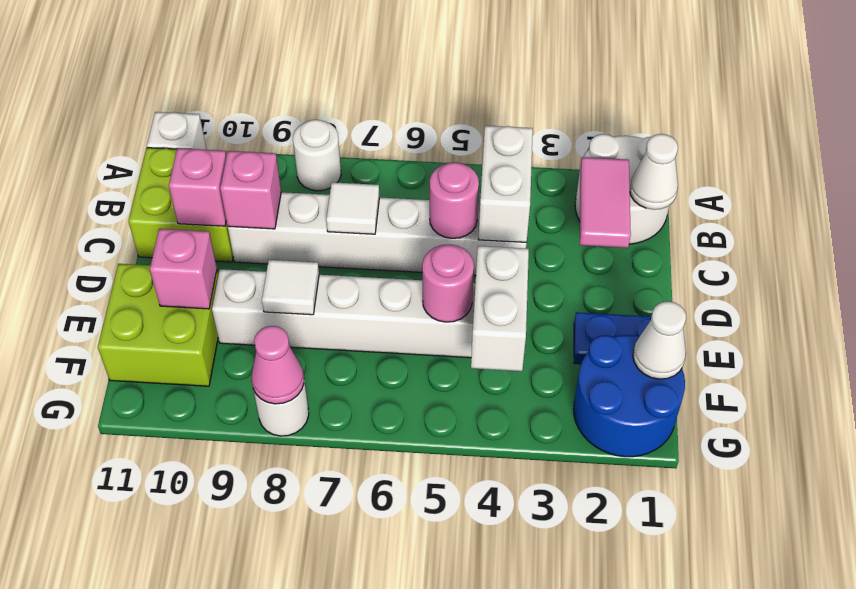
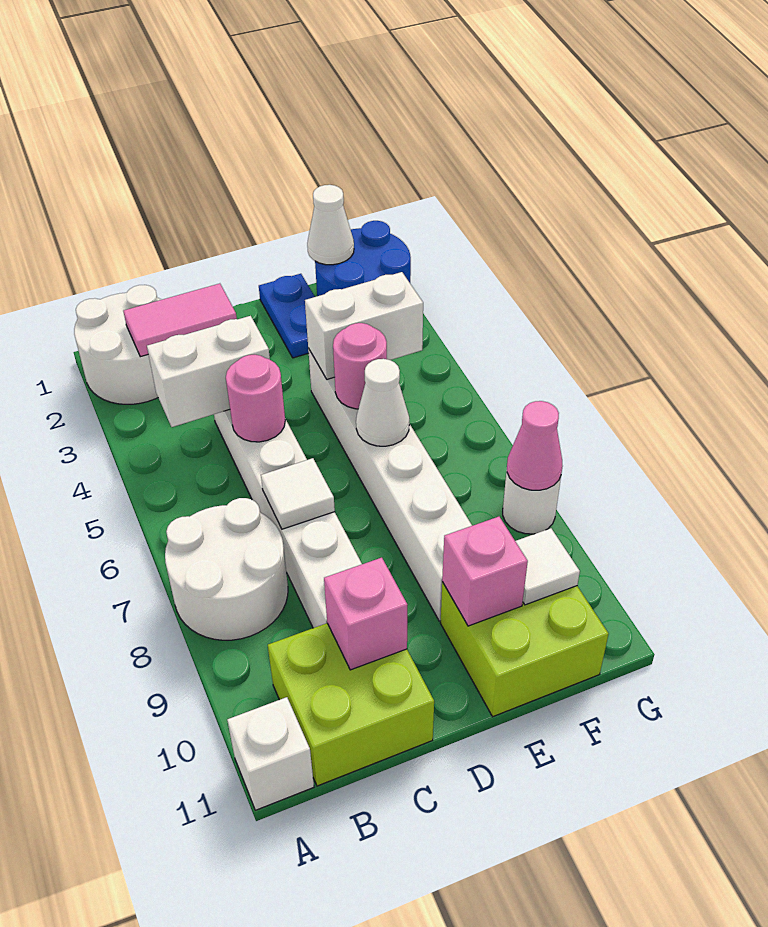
white 1x1 round brick [293,120,341,191] -> white 2x2 round brick [165,498,288,640]
white 1x1 cone [630,134,678,210] -> white 1x1 cone moved to [356,359,409,446]
pink 1x1 brick [220,151,281,229] -> none
white 1x1 tile [262,260,319,315] -> white 1x1 tile moved to [515,528,580,605]

